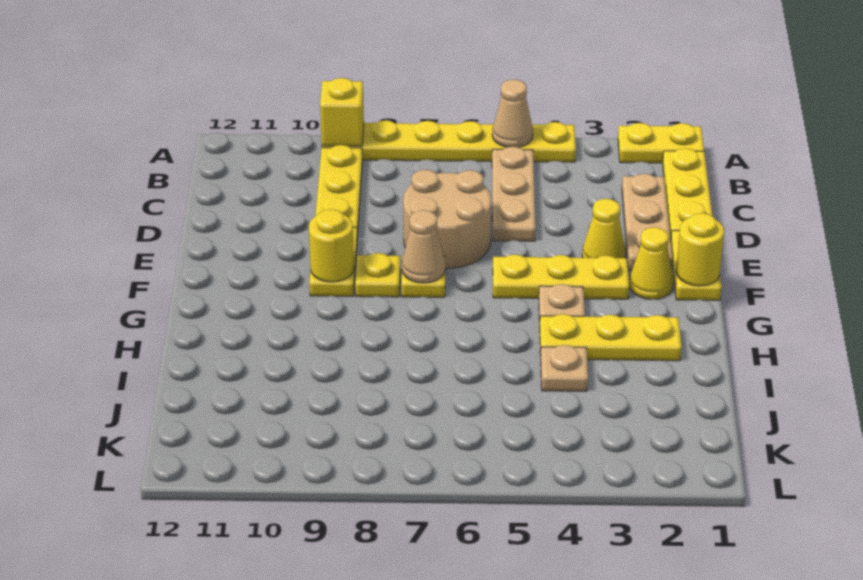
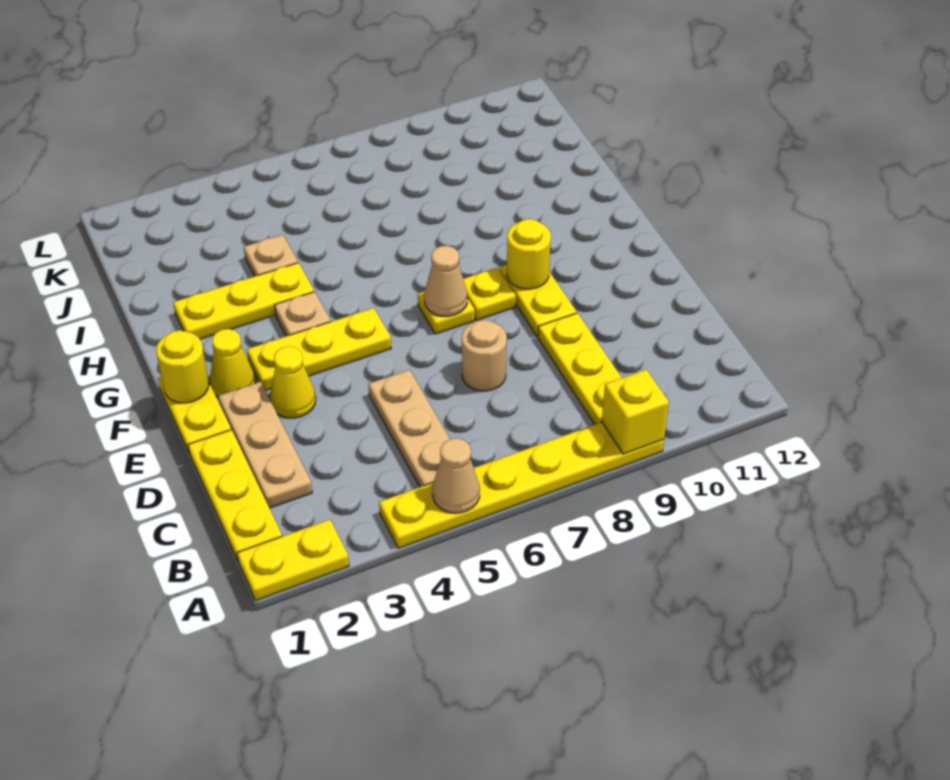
tan 2x2 round brick [403,170,491,268] -> tan 1x1 round brick [462,320,507,391]

